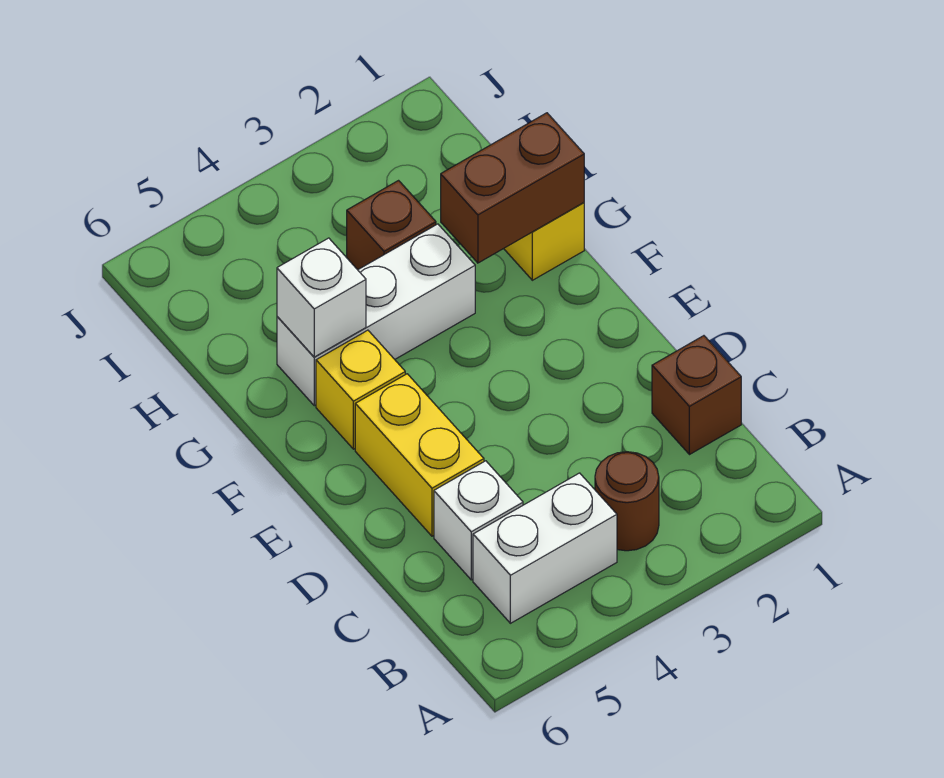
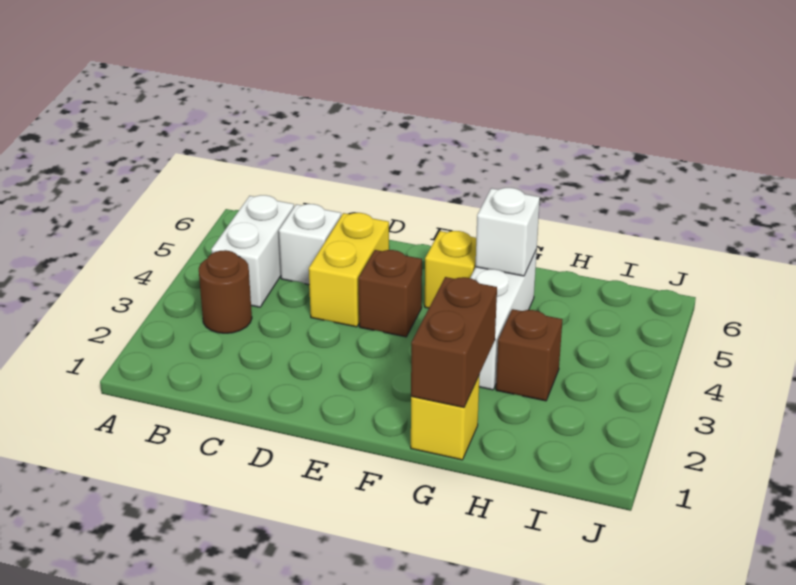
brown 1x1 brick [652,336,741,455] -> brown 1x1 brick moved to [359,250,422,337]
yellow 1x2 brick [355,374,484,536] -> yellow 1x2 brick turned to [309,213,389,327]

